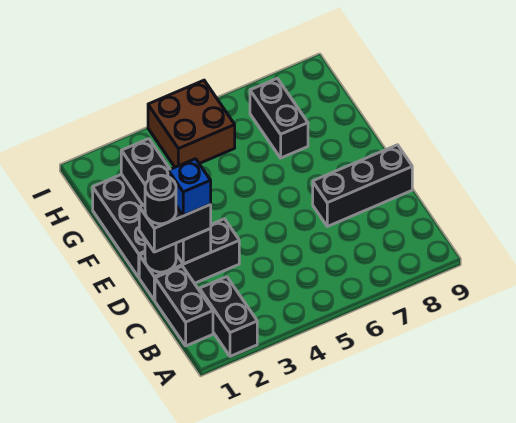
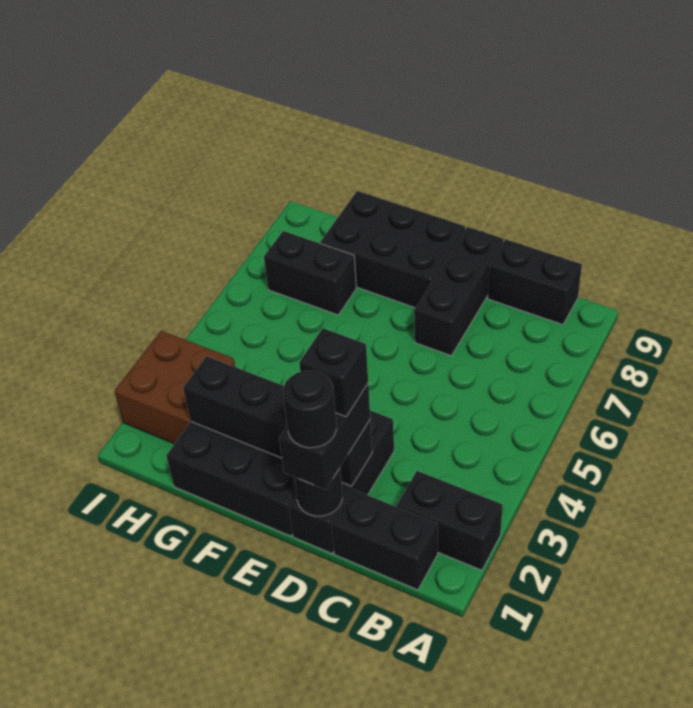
none -> black 1x2 brick [488,239,582,325]
blue 1x1 brick [168,159,211,216] -> black 1x1 brick [299,328,368,417]
none -> black 2x3 brick [320,191,465,308]
brown 2x2 brick [148,80,235,167] -> brown 2x2 brick moved to [114,331,235,444]

